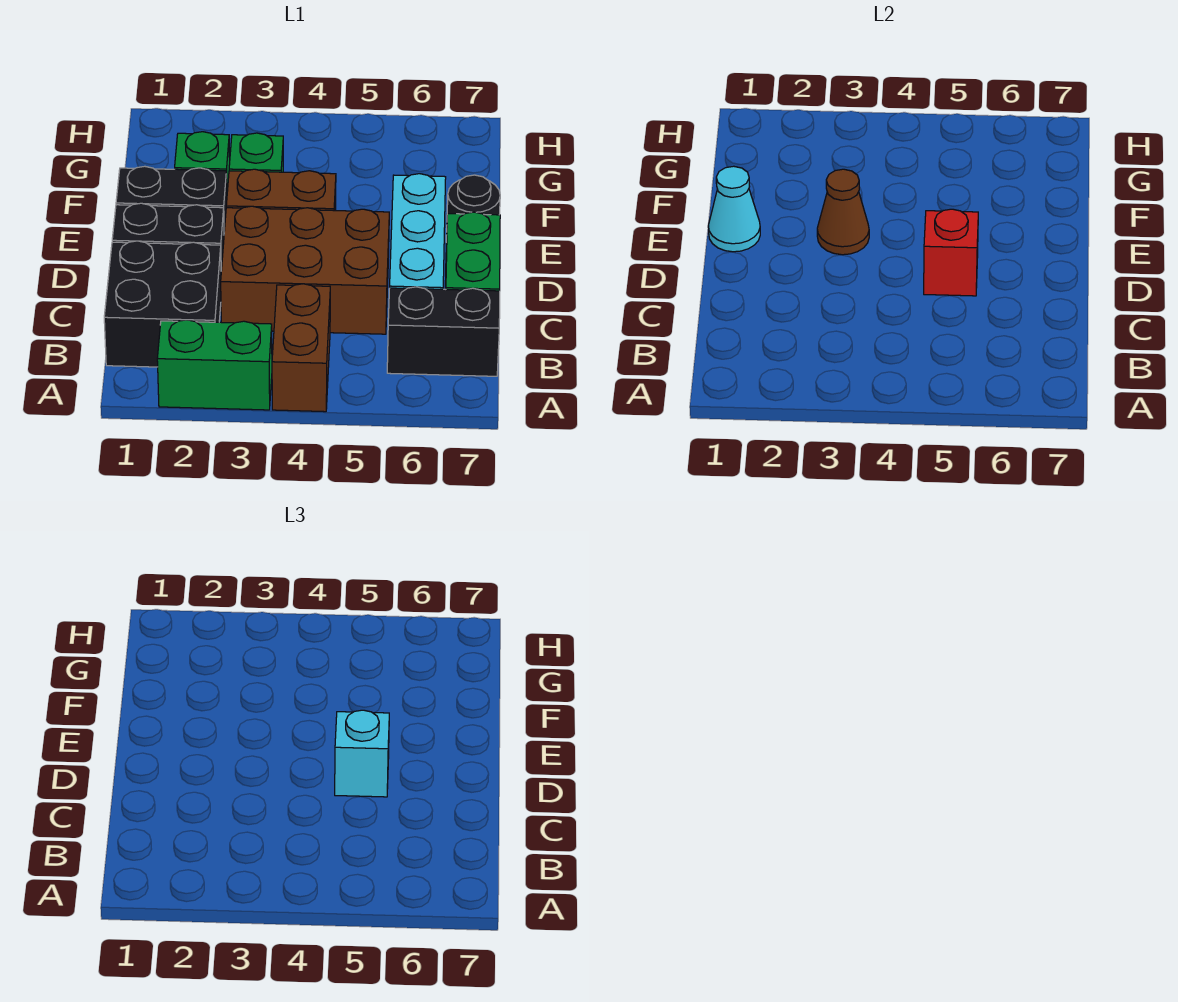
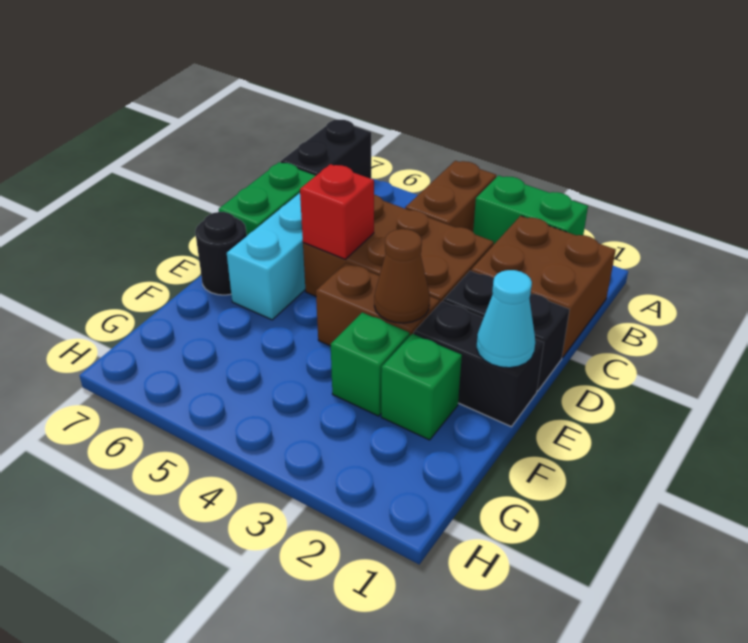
black 2x2 brick [104,241,221,367] -> brown 2x2 brick [471,216,616,358]
black 1x2 brick [387,287,500,376] -> black 1x2 brick turned to [280,120,371,179]
cyan 1x1 brick [335,710,389,797] -> none

